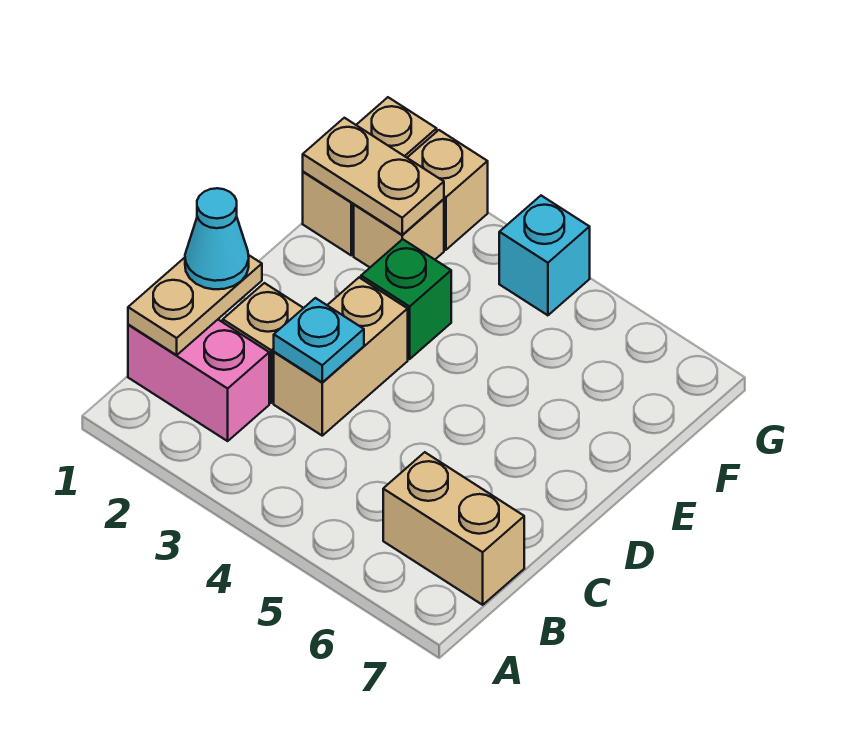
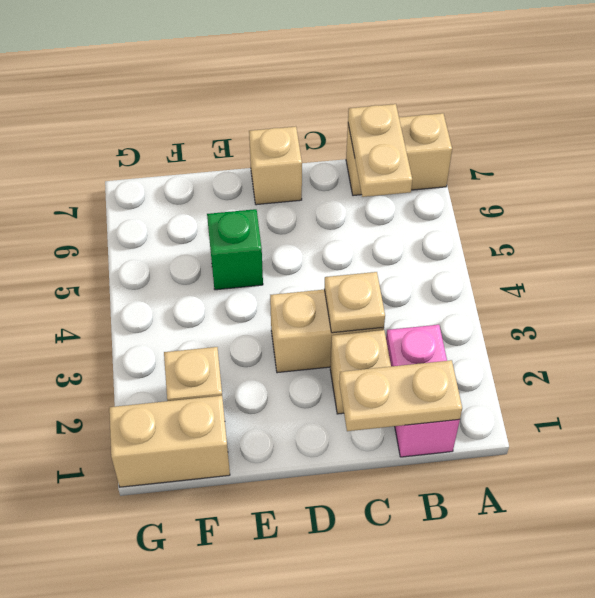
tan 1x2 brick [383,452,524,605] -> tan 1x2 brick turned to [346,113,452,196]
cyan 1x1 cone [185,188,249,289] -> none
cyan 1x1 plate [274,298,364,383] -> tan 1x1 plate [324,272,385,333]
green 1x1 brick [361,239,451,359] -> green 1x1 brick moved to [207,209,263,290]
tan 1x2 plate [303,118,444,235] -> tan 1x2 plate moved to [348,104,412,197]
tan 1x1 brick [407,130,488,250] -> tan 1x1 brick moved to [249,126,302,205]
cyan 1x1 brick [499,196,590,315] -> none

